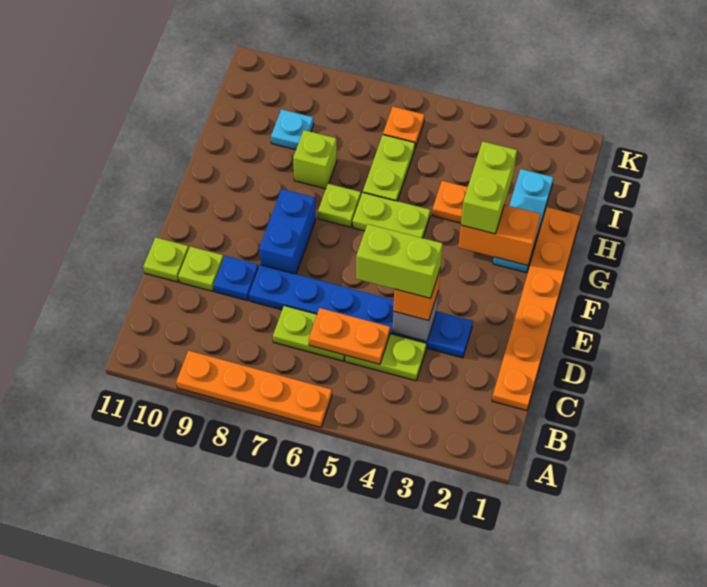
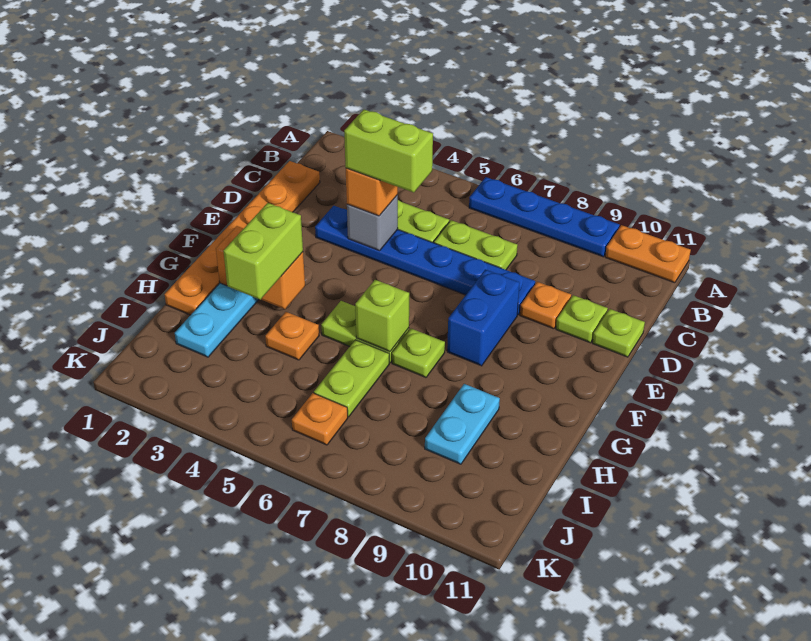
orange 1x4 plate [176,351,332,427] -> blue 1x4 plate [469,177,620,257]
orange 1x2 plate [309,308,390,364] -> orange 1x2 plate moved to [605,225,691,283]
blue 1x1 plate [214,256,259,301] -> orange 1x1 plate [520,282,571,329]
lime 1x1 brick [293,130,337,189] -> lime 1x1 brick moved to [355,280,409,352]
cyan 1x1 plate [271,109,314,150] -> cyan 1x2 plate [425,384,500,464]

